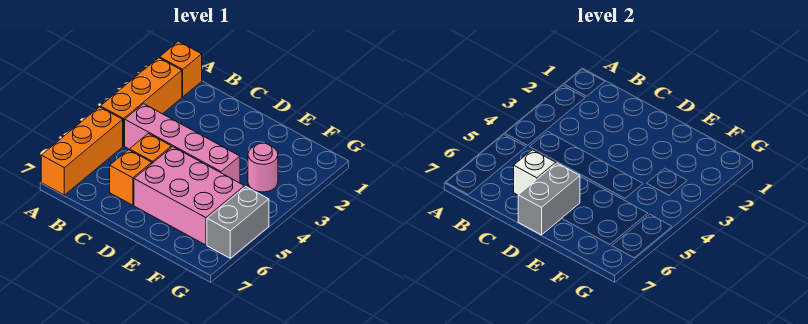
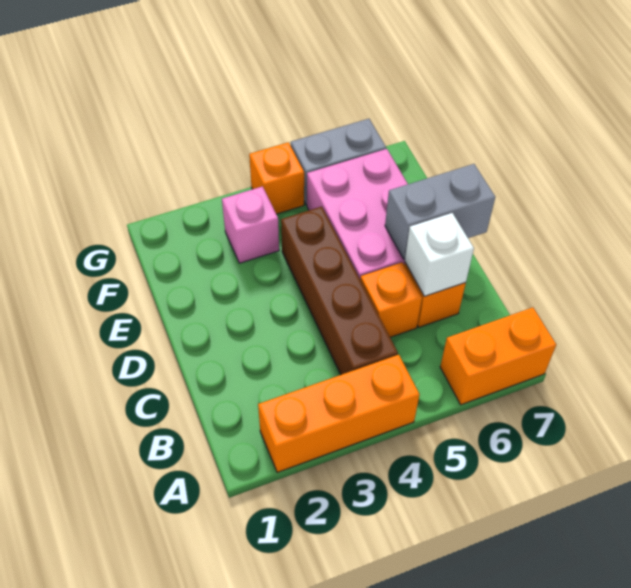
orange 1x1 brick [160,41,202,97] -> orange 1x1 brick moved to [249,142,304,214]
orange 1x3 brick [41,107,123,195] -> orange 1x2 brick [440,307,556,405]
pink 1x4 brick [125,104,240,183] -> brown 1x4 brick [281,206,398,375]
pink 1x1 round brick [248,143,278,192] -> pink 1x1 brick [222,186,279,263]

